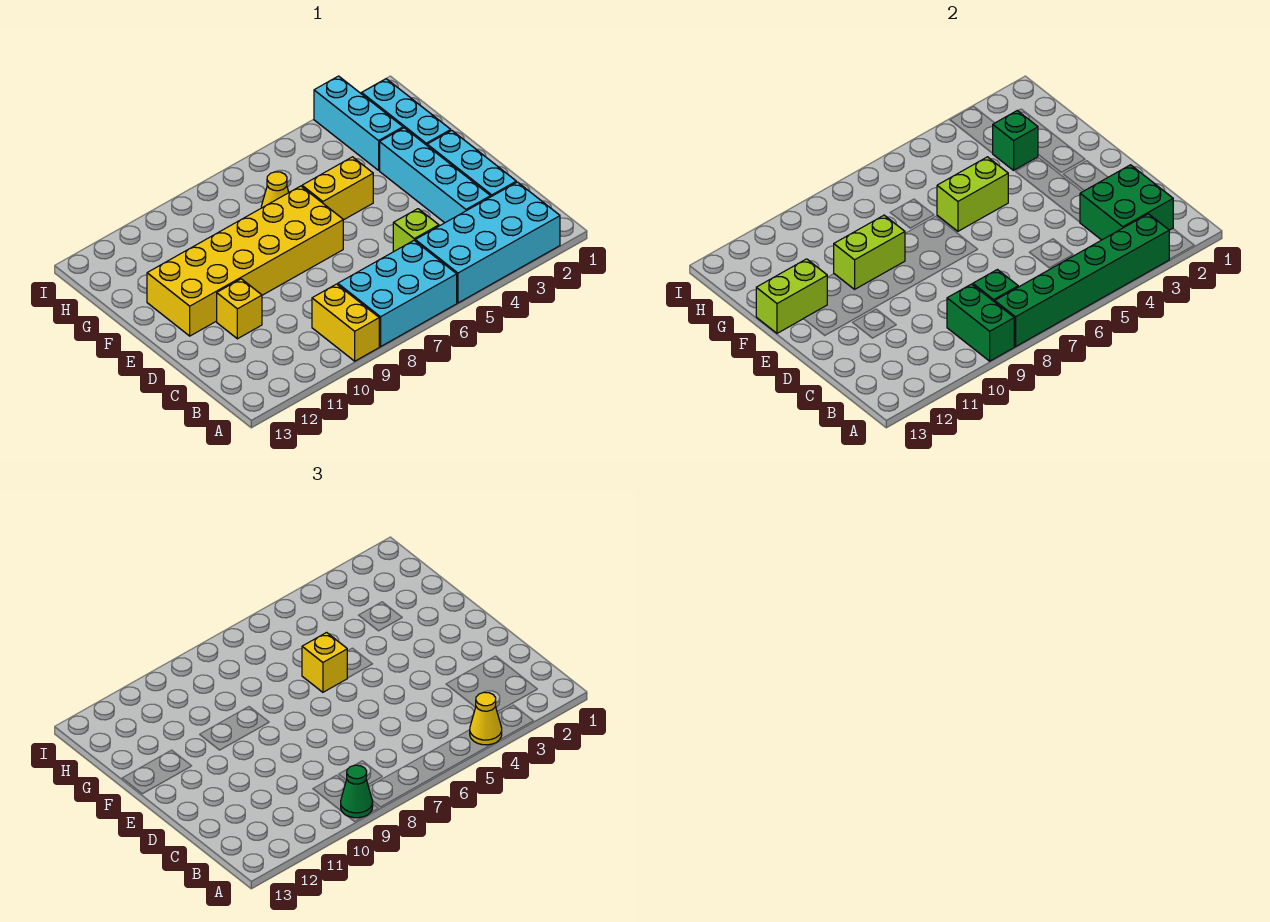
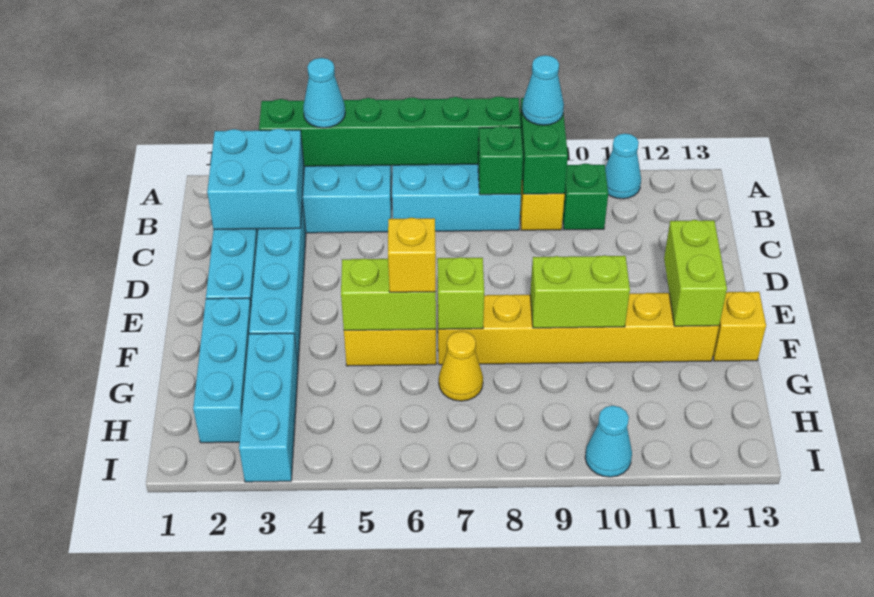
yellow 1x1 cone [470,692,502,745] -> cyan 1x1 cone [303,58,345,128]
green 1x1 cone [341,765,373,818] -> cyan 1x1 cone [522,55,564,125]
none -> cyan 1x1 cone [605,133,641,199]
green 2x2 brick [1080,165,1173,240] -> cyan 2x2 brick [207,129,304,229]
lime 1x1 brick [393,209,439,252] -> lime 1x1 brick moved to [437,257,484,329]
yellow 1x1 brick [217,279,262,339] -> yellow 1x1 brick moved to [713,292,766,361]
yellow 2x6 brick [147,186,343,336] -> yellow 1x6 brick [438,293,719,365]
lime 1x2 brick [756,259,827,333] -> lime 1x2 brick turned to [664,220,727,326]
green 1x1 brick [992,111,1038,170] -> green 1x1 brick moved to [563,163,608,230]
none -> cyan 1x1 cone [585,406,632,477]

